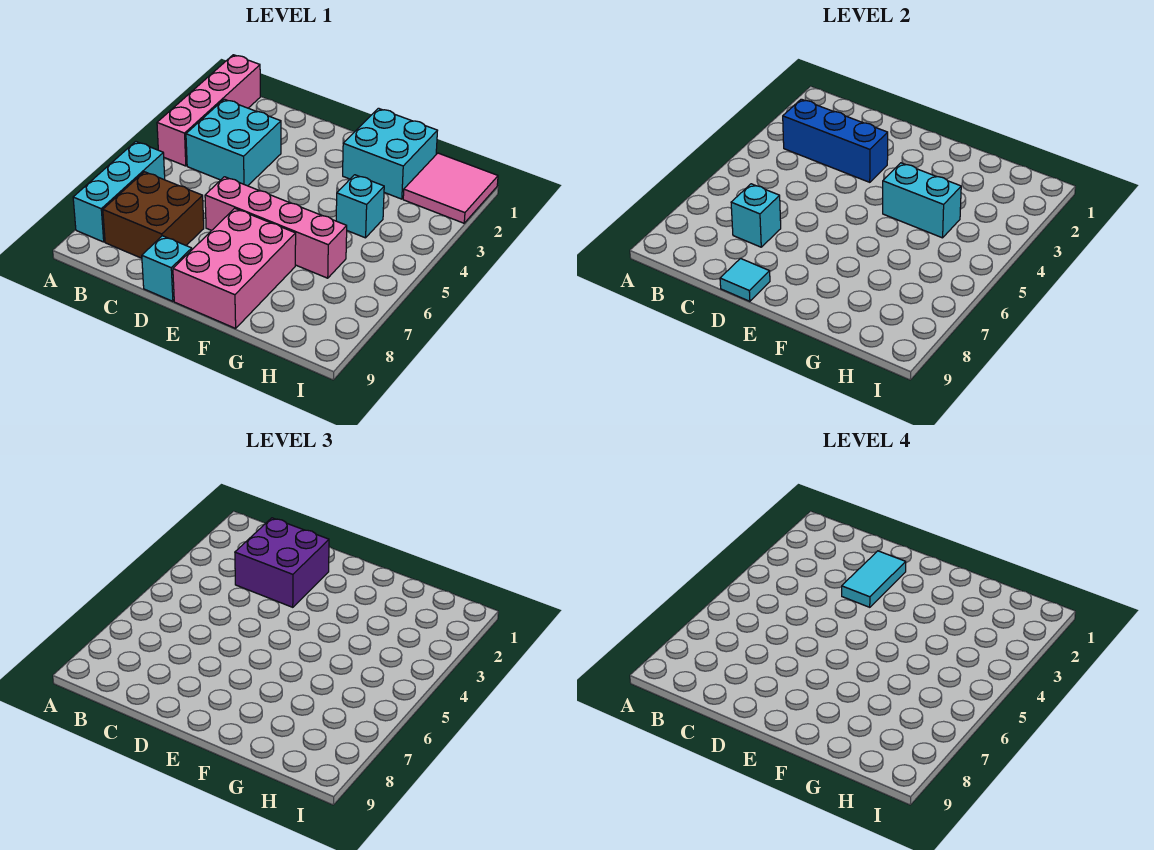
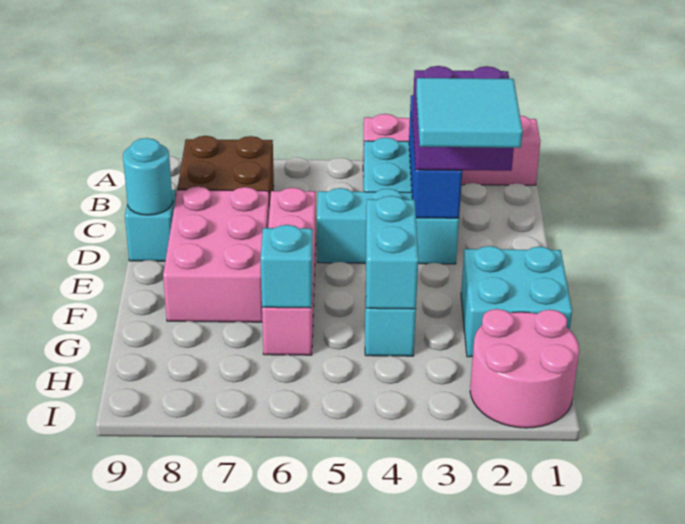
cyan 1x3 brick [73,142,165,242] -> cyan 1x3 brick moved to [317,188,459,264]
cyan 1x1 brick [731,184,781,247] -> cyan 1x1 brick moved to [261,225,313,308]
cyan 1x2 tile [842,551,906,607] -> cyan 2x2 tile [416,78,523,148]
cyan 1x1 tile [720,258,770,301] -> cyan 1x1 round brick [123,138,173,215]
pink 2x3 brick [173,208,296,328] -> pink 2x3 brick turned to [163,187,269,322]
pink 2x2 tile [403,153,498,223] -> pink 2x2 round brick [470,309,579,428]

